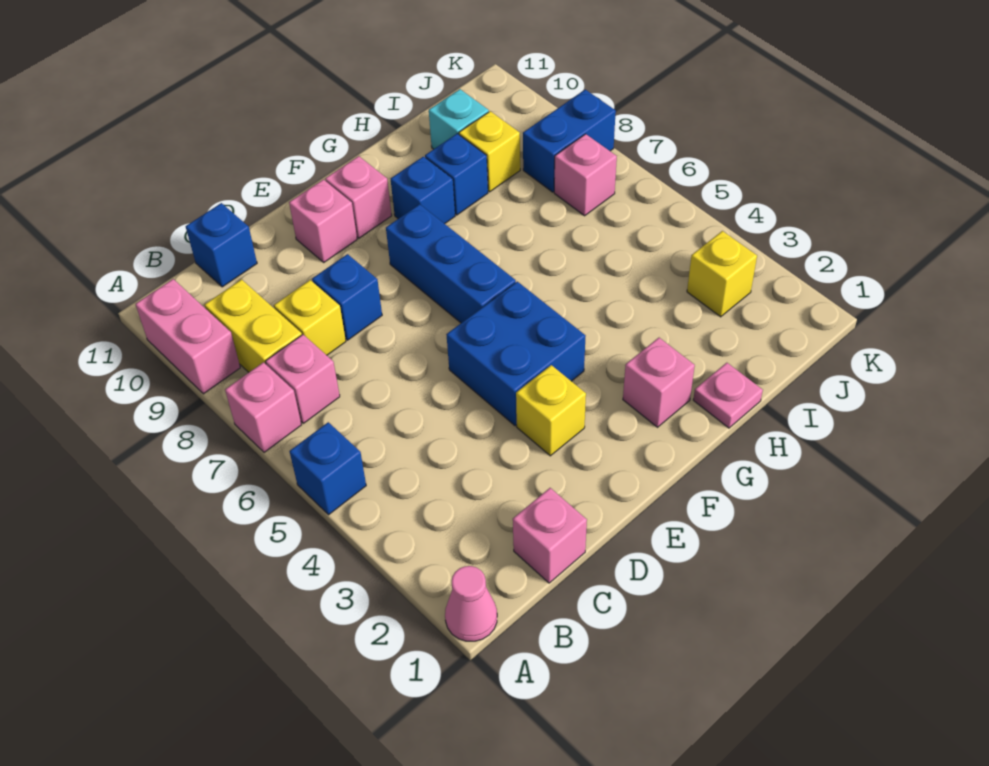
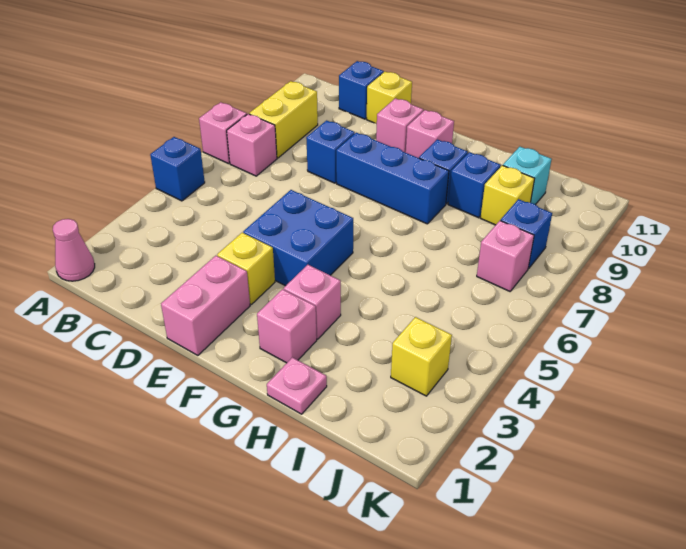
pink 1x2 brick [136,279,240,394] -> pink 1x2 brick moved to [161,256,250,355]
pink 1x1 brick [513,488,587,583] -> pink 1x1 brick moved to [284,265,341,339]
yellow 1x1 brick [274,280,346,355] -> yellow 1x1 brick moved to [367,72,412,124]
blue 1x3 brick [386,204,516,323] -> blue 1x3 brick turned to [336,133,449,224]
blue 1x2 brick [523,90,616,192] -> blue 1x1 brick [501,199,552,269]

